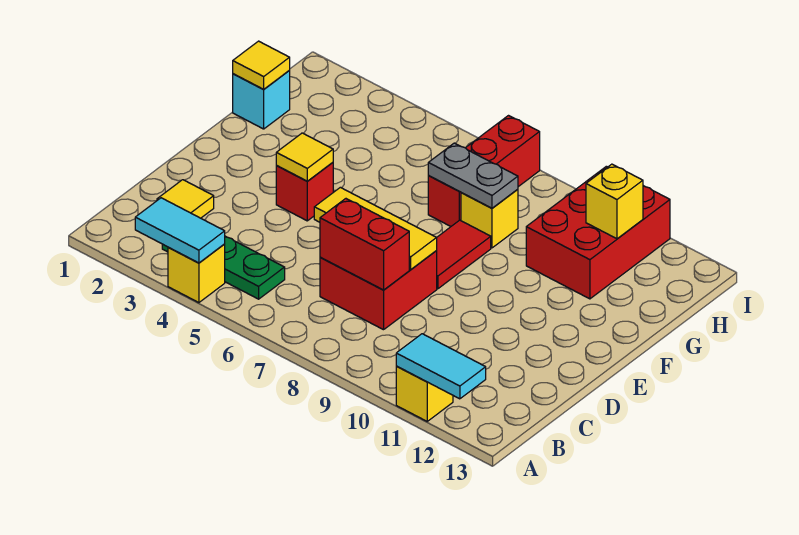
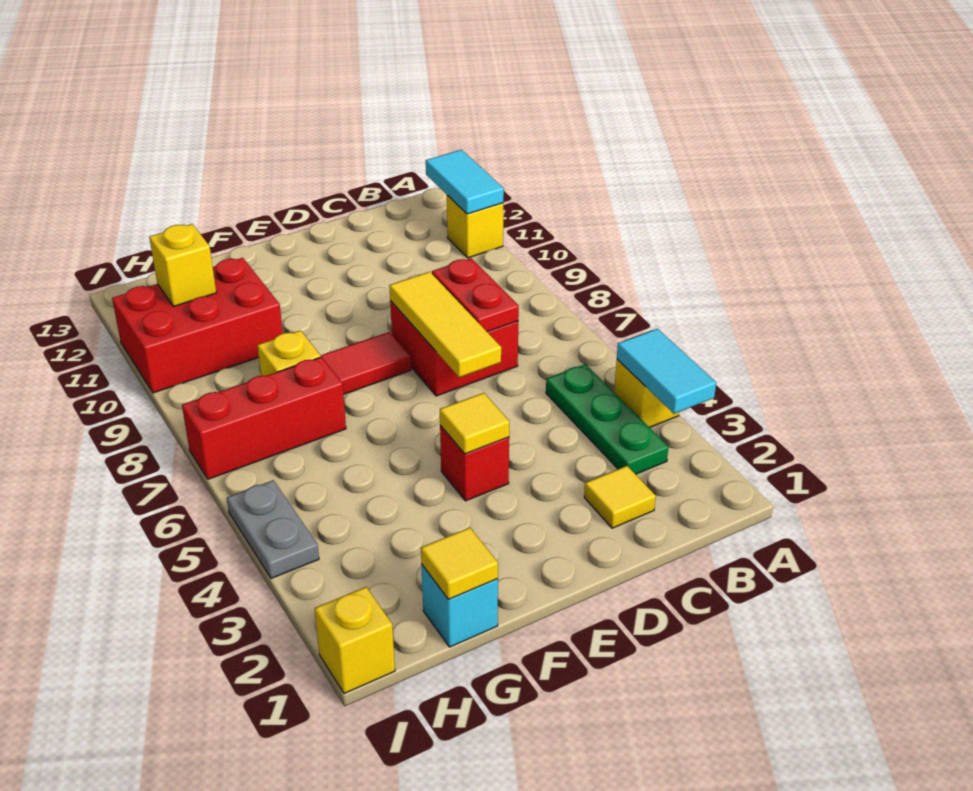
red 1x2 brick [320,199,409,290] -> red 1x2 plate [432,258,519,332]
grey 1x2 plate [428,143,518,208] -> grey 1x2 plate moved to [227,480,319,578]
none -> yellow 1x1 brick [315,587,395,694]

